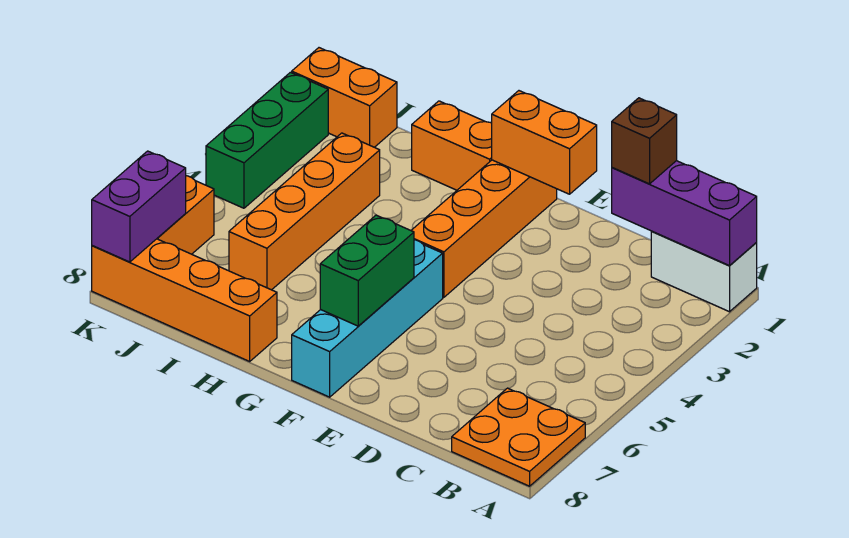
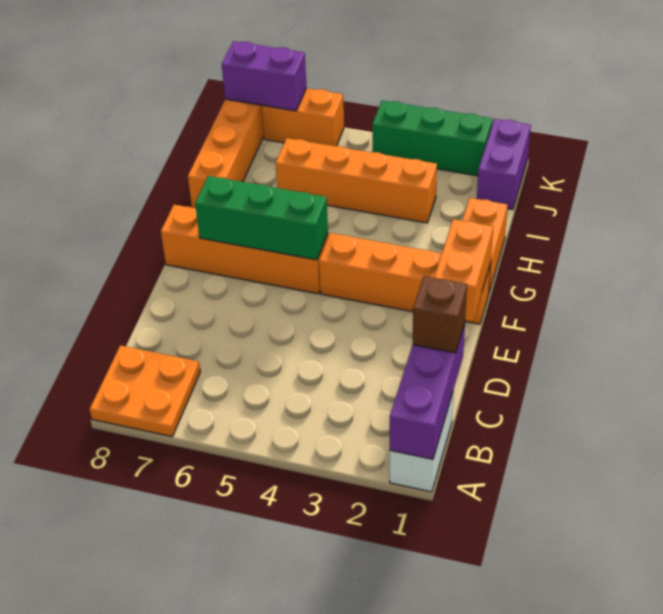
cyan 1x4 brick [292,240,443,397] -> orange 1x4 brick [161,205,328,294]
green 1x2 brick [320,215,414,326] -> green 1x3 brick [195,176,328,260]
orange 1x2 brick [292,48,397,147] -> purple 1x2 brick [477,119,531,210]

